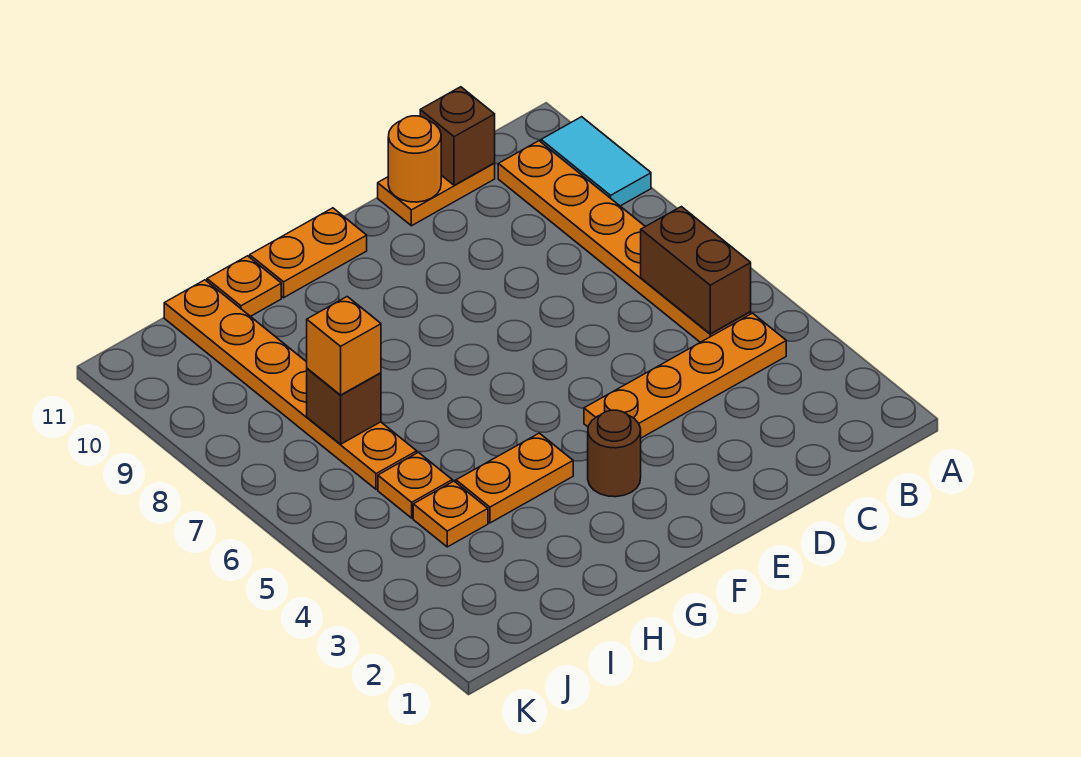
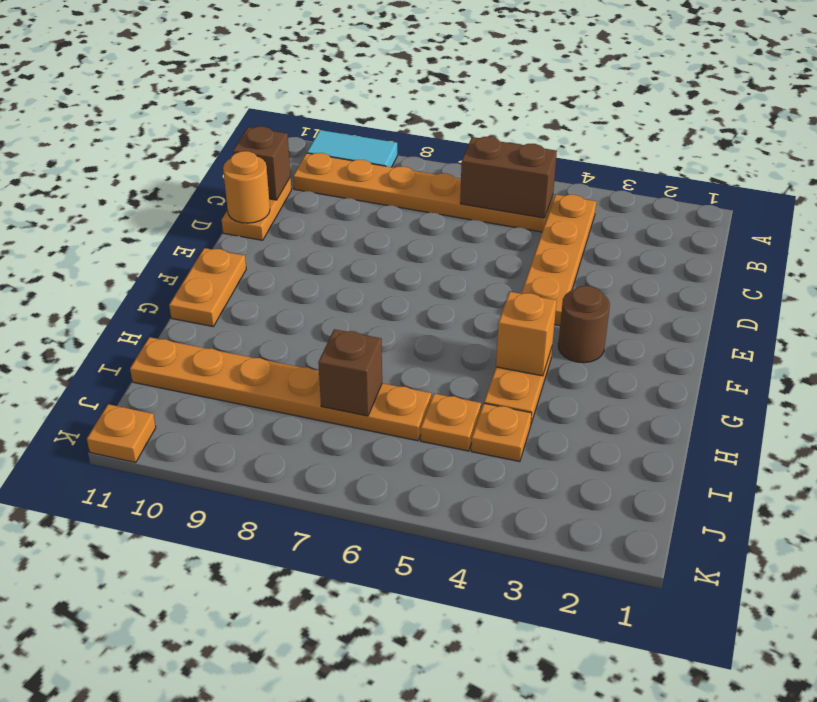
orange 1x1 plate [207,256,281,316] -> orange 1x1 plate moved to [87,404,156,463]
orange 1x1 brick [307,297,381,395] -> orange 1x1 brick moved to [496,292,557,376]

